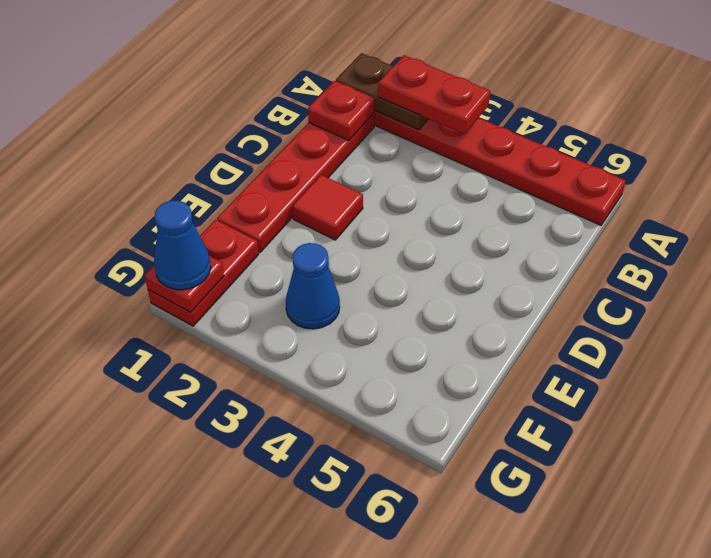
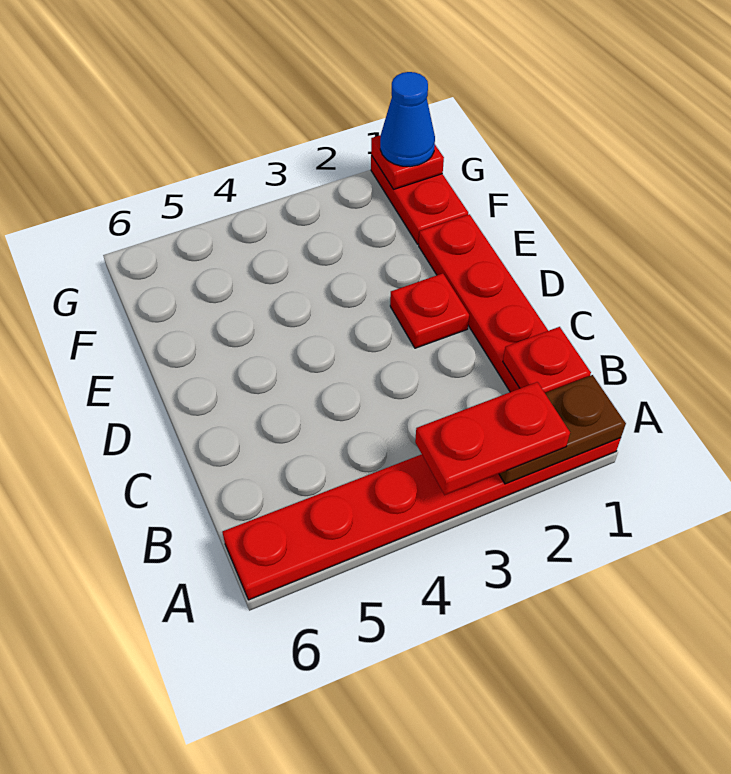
red 1x1 tile [293,175,363,240] -> red 1x1 plate [390,273,469,348]
blue 1x1 cone [286,243,340,329] -> none

